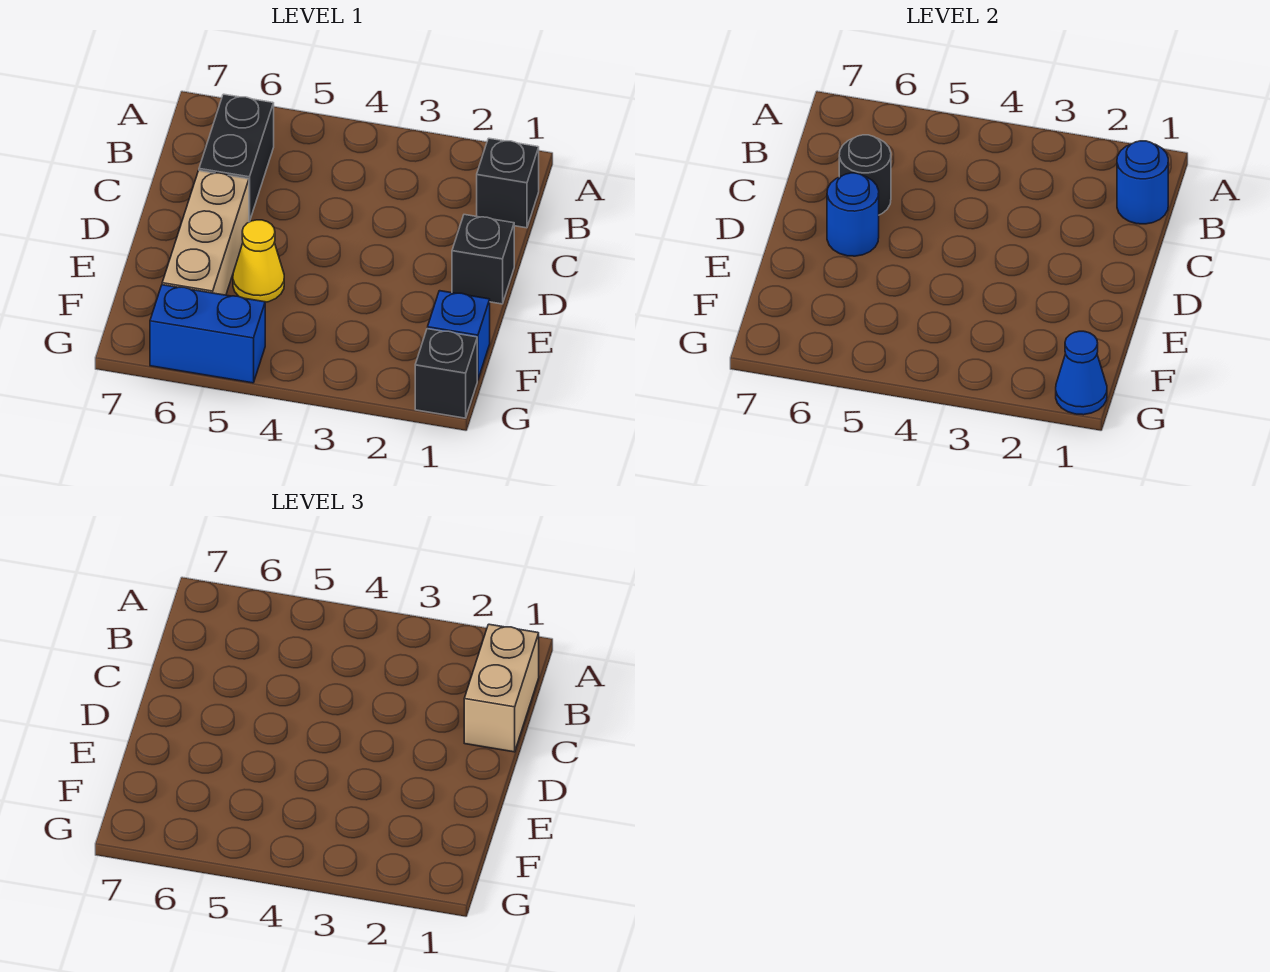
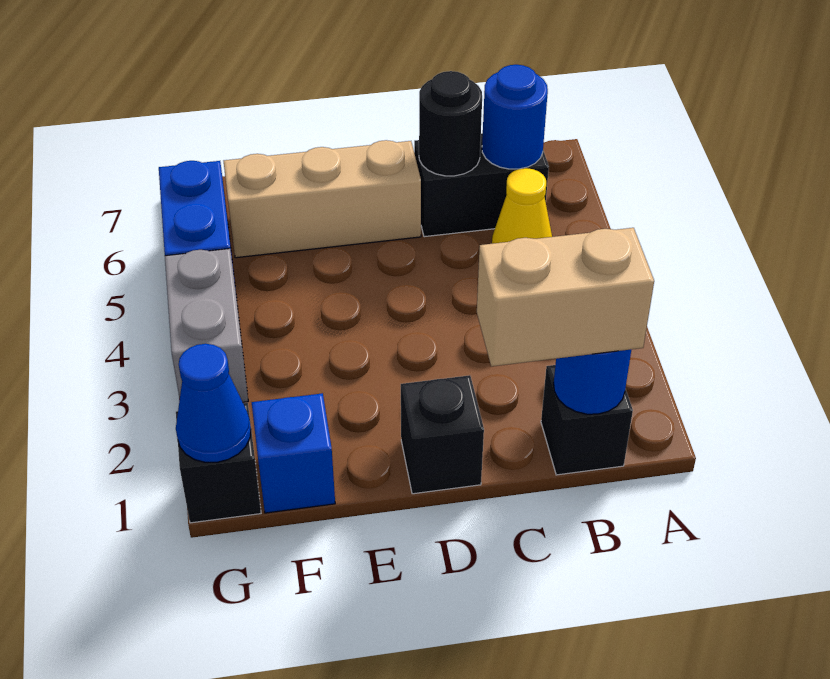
blue 1x1 round brick [827,173,879,256] -> blue 1x1 round brick moved to [482,65,548,169]
yellow 1x1 cone [233,220,284,302] -> yellow 1x1 cone moved to [492,168,552,244]
none -> grey 1x2 brick [165,249,248,402]

